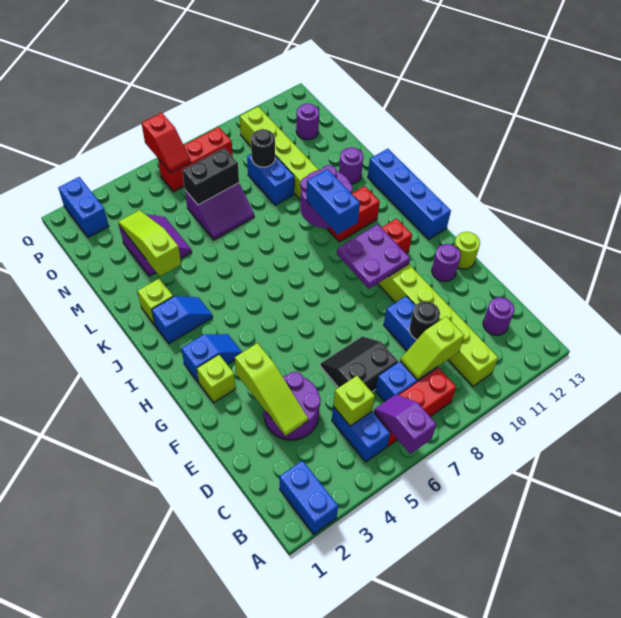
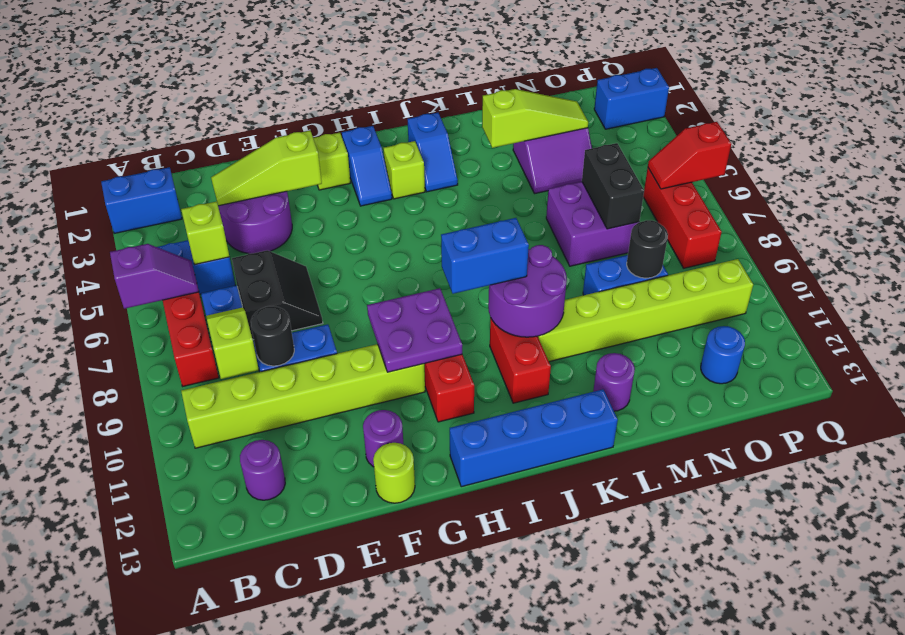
lime 1x1 brick [137,279,173,325] -> lime 1x1 brick moved to [384,141,425,199]
purple 2x2 slope [185,183,254,240] -> purple 2x2 brick [546,182,639,266]
purple 1x1 round brick [296,103,319,140] -> blue 1x1 round brick [701,326,745,384]

